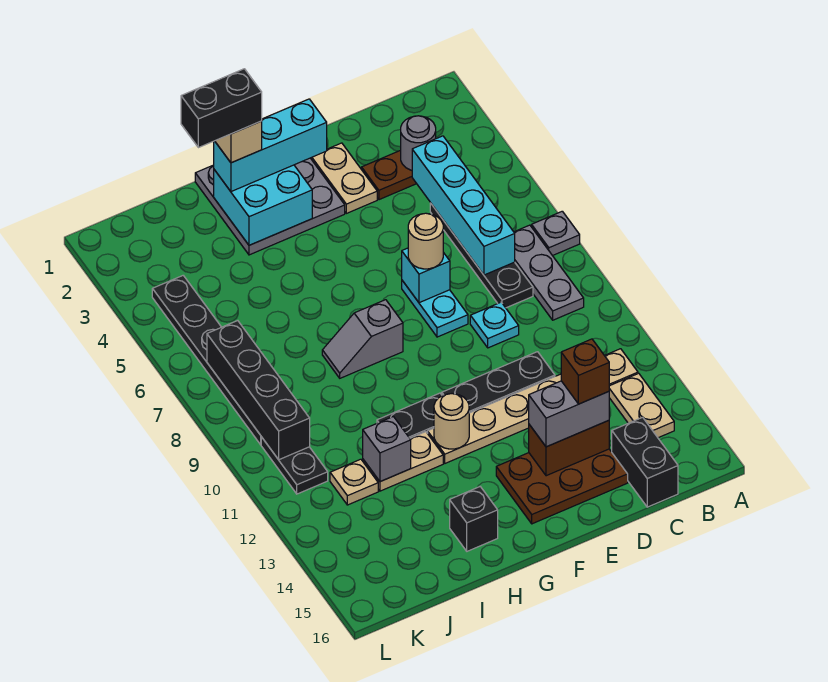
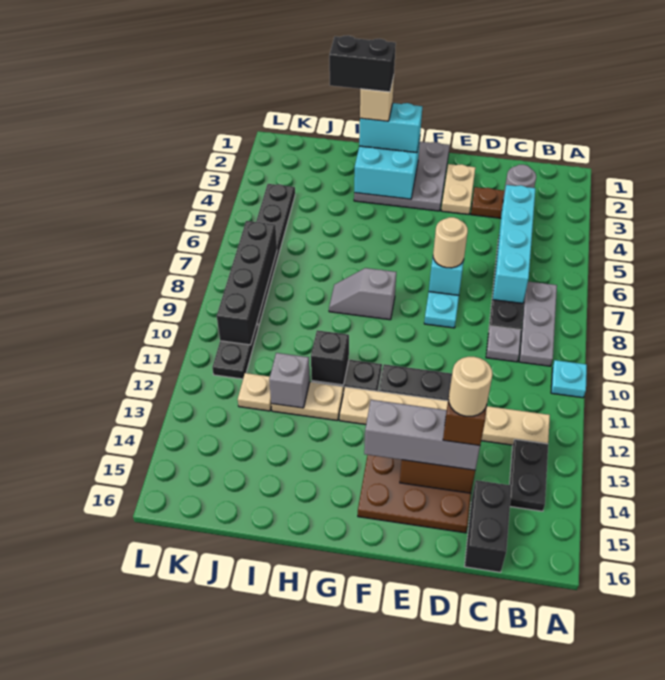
grey 1x1 plate [532,211,580,256] -> grey 1x1 plate moved to [486,326,521,362]
tan 1x2 plate [609,373,674,438] -> black 1x2 plate [510,439,548,511]
cyan 1x1 plate [470,302,519,348] -> cyan 1x1 plate moved to [551,360,587,398]
grey 1x2 brick [529,381,609,447] -> grey 1x3 brick [364,400,480,470]
cyan 1x3 brick [214,99,327,192] -> cyan 1x2 brick [359,103,422,153]
tan 1x1 round brick [434,394,469,449] -> tan 1x1 round brick moved to [448,357,492,416]
black 1x1 brick [450,487,498,551] -> black 1x1 brick moved to [311,330,349,385]

